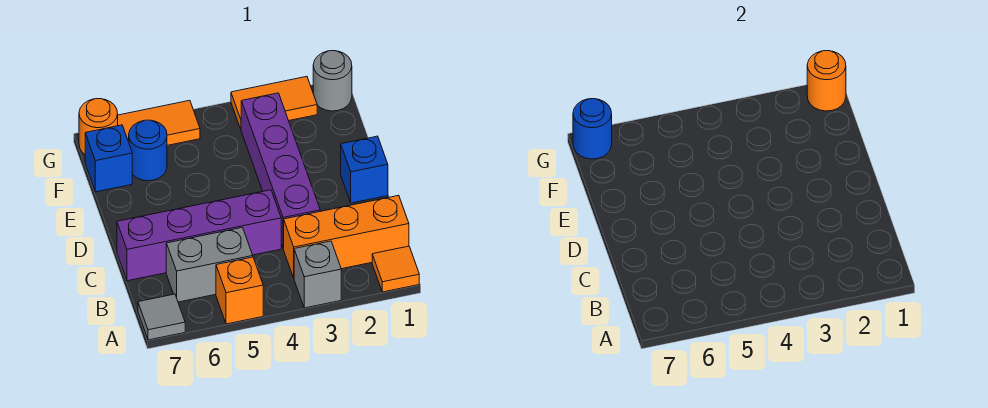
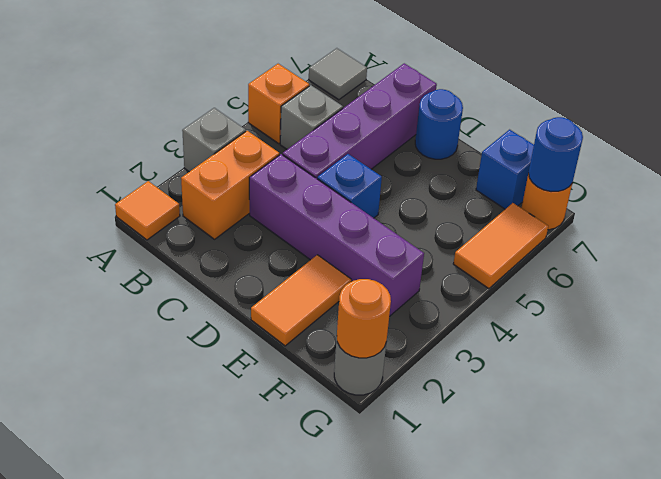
orange 1x3 brick [284,195,409,278] -> orange 1x2 brick [181,131,279,239]
grey 1x2 brick [166,227,253,302] -> grey 1x1 brick [280,85,343,149]
blue 1x1 brick [341,136,388,203] -> blue 1x1 brick moved to [317,154,382,218]
blue 1x1 round brick [129,120,167,181] -> blue 1x1 round brick moved to [415,89,463,159]
orange 1x2 tile [231,77,317,129] -> orange 1x2 tile moved to [251,255,352,346]

